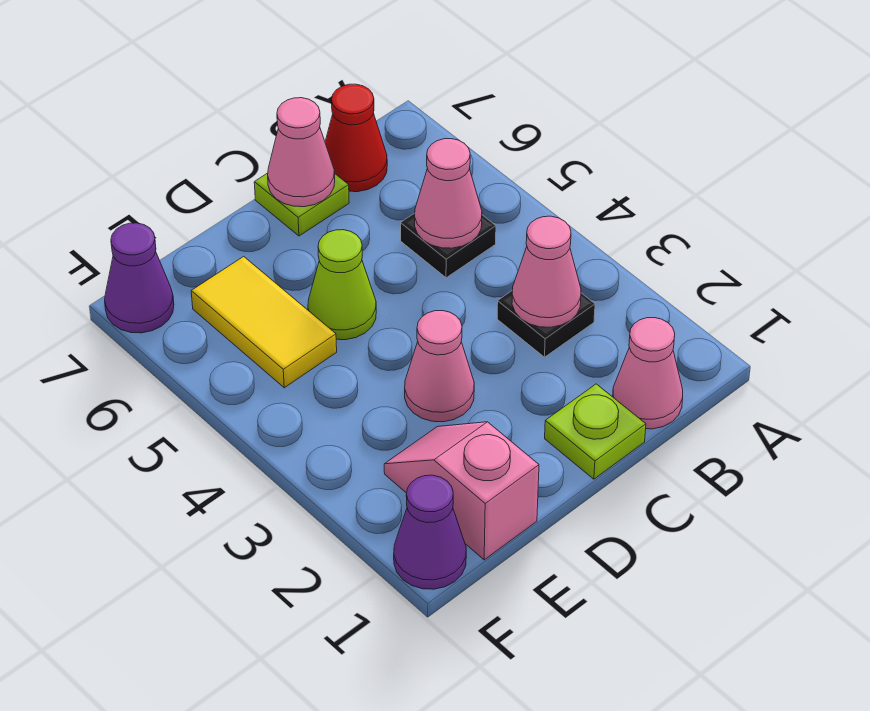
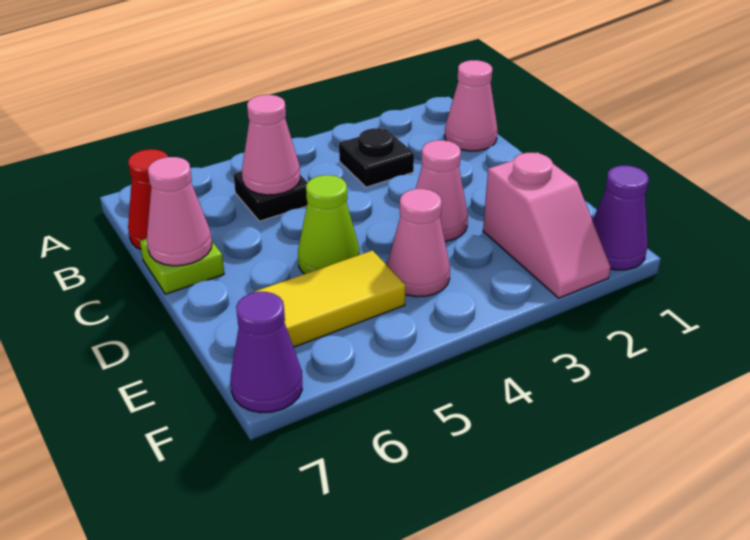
pink 1x1 cone [512,216,581,327] -> pink 1x1 cone moved to [387,189,450,297]
lime 1x1 plate [545,384,646,479] -> none
pink 1x2 slope [384,422,539,560] -> pink 1x2 slope turned to [483,152,611,298]

